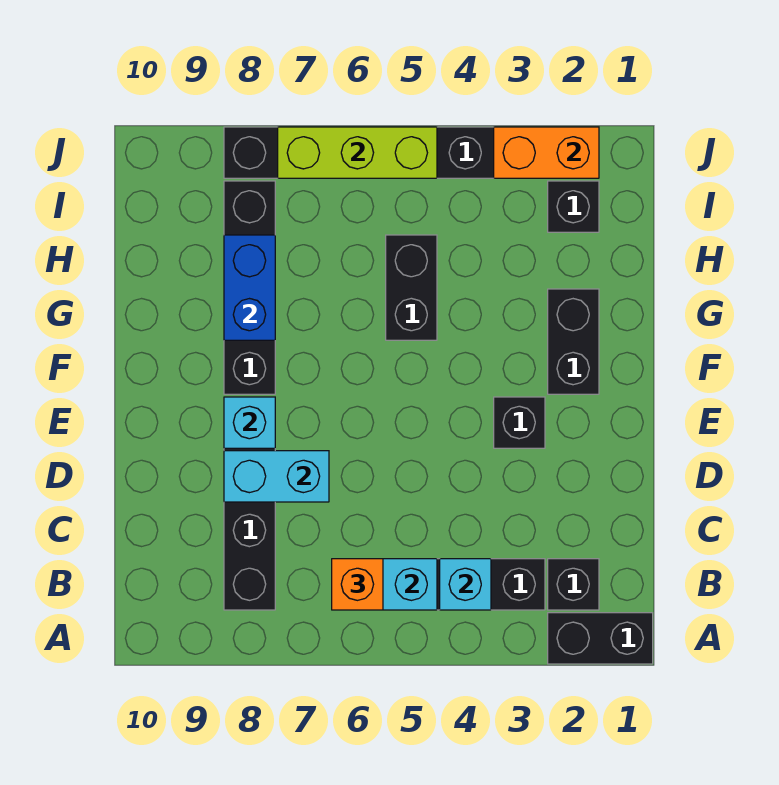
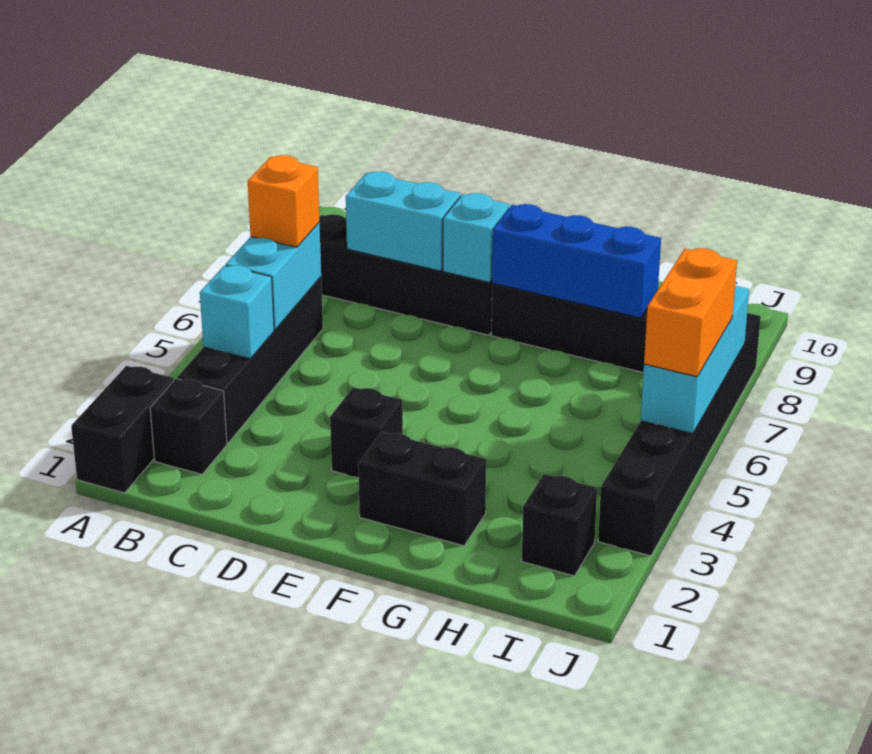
cyan 1x2 brick [224,451,329,502] -> cyan 1x2 brick turned to [346,172,461,271]
black 1x2 brick [386,235,437,340] -> none
blue 1x2 brick [224,235,275,340] -> blue 1x3 brick [492,204,661,318]
orange 1x2 brick [494,127,599,178] -> orange 1x2 brick moved to [644,248,737,377]
lime 1x3 brick [278,127,437,178] -> cyan 1x3 brick [641,286,749,434]

